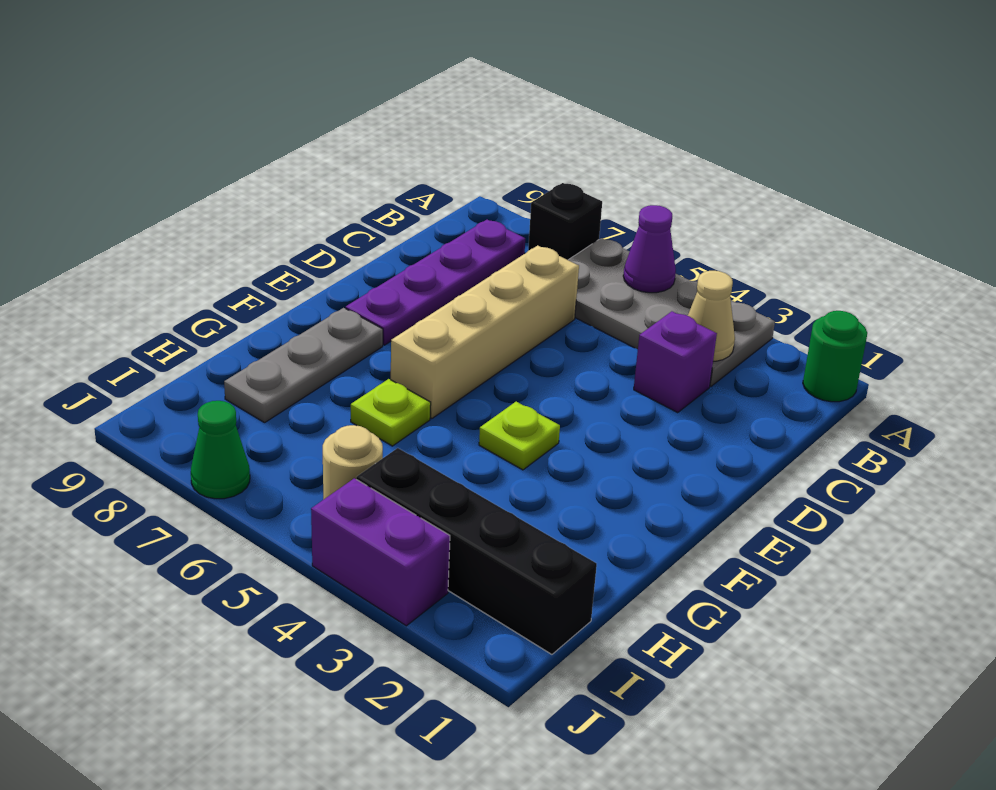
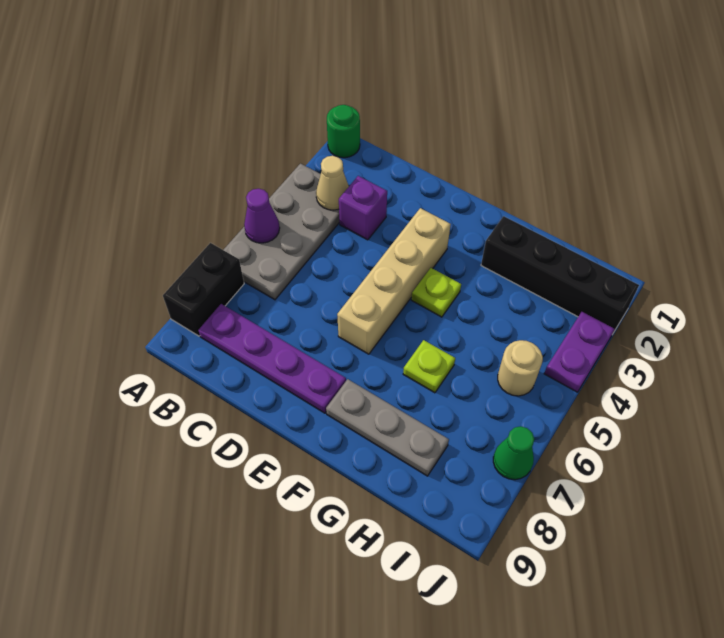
black 1x1 brick [528,183,602,260] -> black 1x2 brick [163,243,244,336]
tan 1x4 brick [391,245,579,419] -> tan 1x4 brick turned to [337,208,451,354]
black 1x4 brick [356,448,597,654] -> black 1x4 brick turned to [481,216,639,333]
purple 1x2 brick [311,478,450,626] -> purple 1x2 plate [544,312,615,392]

